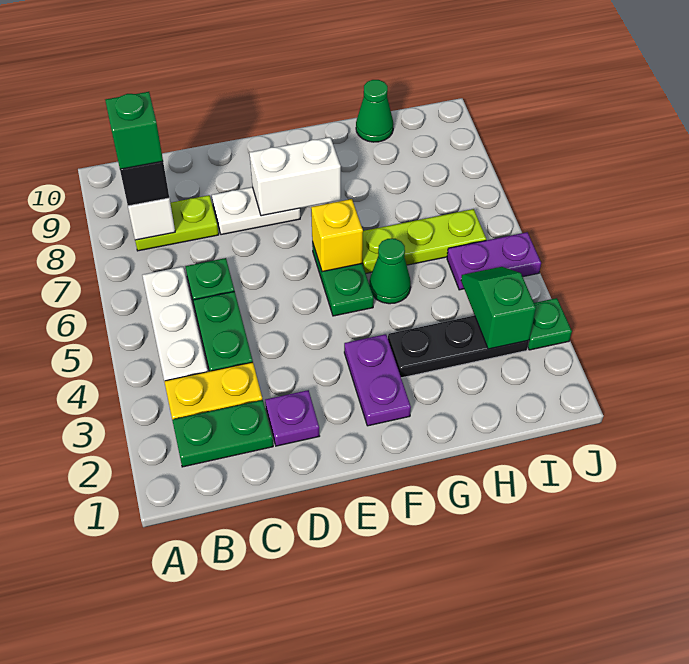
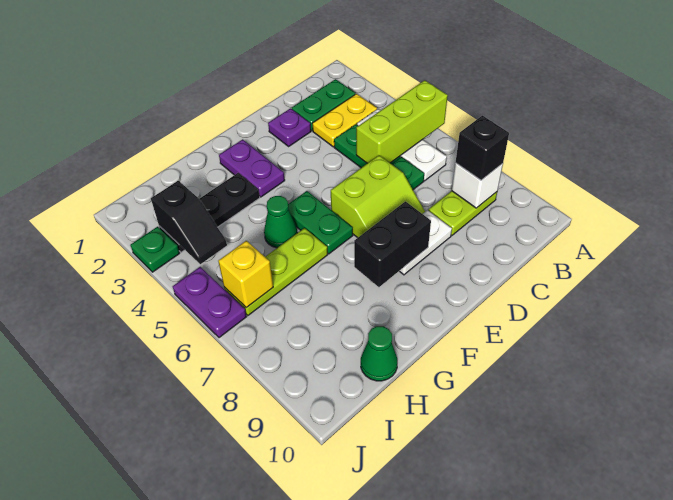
none -> lime 1x3 brick [356,80,448,163]
green 1x1 brick [105,92,163,169] -> none
none -> lime 2x2 slope [331,155,425,238]
white 1x2 brick [249,137,341,216] -> black 1x2 brick [354,201,431,287]
yellow 1x1 brick [311,199,363,272] -> yellow 1x1 brick moved to [218,241,273,308]
green 1x2 slope [461,267,536,349] -> black 1x2 slope [151,181,227,264]
purple 1x2 plate [447,232,541,290] -> purple 1x2 plate turned to [173,267,246,338]

